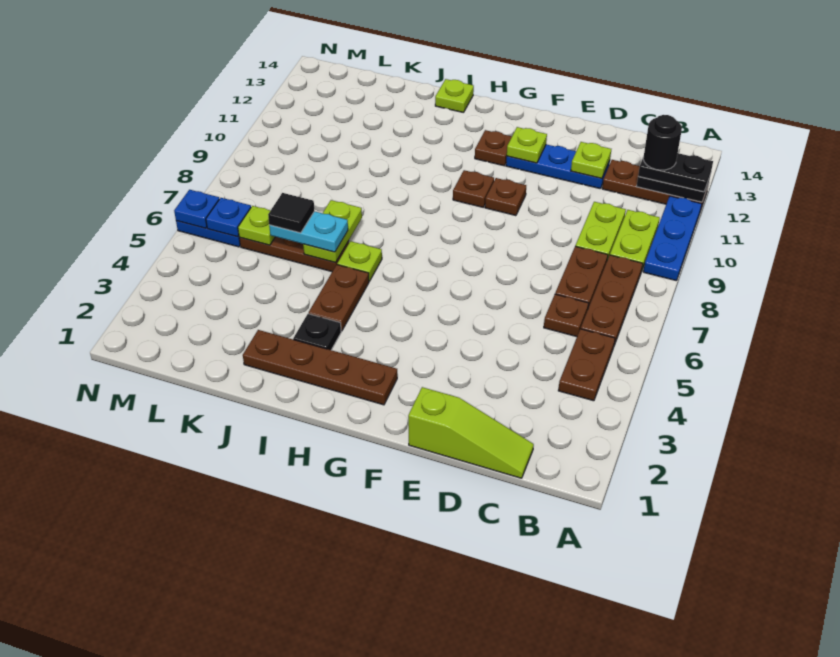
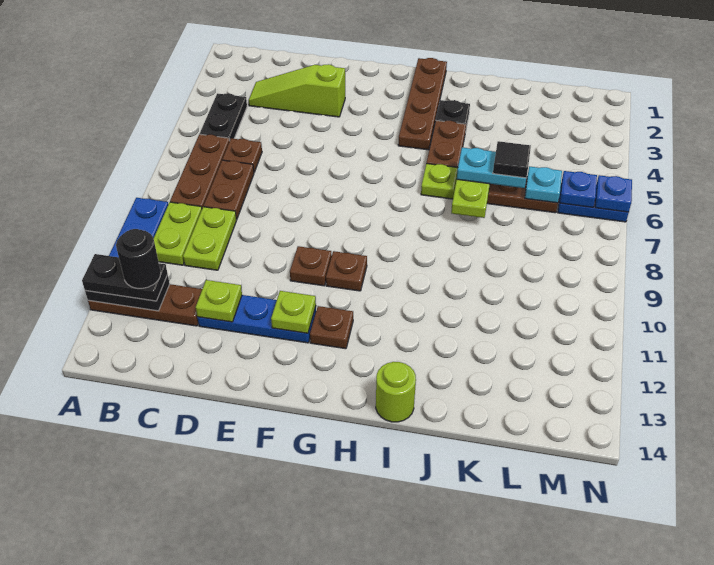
brown 1x2 plate [558,329,615,401] -> black 1x2 plate [200,93,247,139]
lime 1x3 slope [408,387,534,478] -> lime 1x3 slope moved to [249,64,345,117]
brown 1x4 plate [243,330,397,405] -> brown 1x4 plate turned to [398,58,447,150]
lime 1x1 plate [435,79,474,113] -> lime 1x1 round brick [376,362,416,422]
lime 1x1 plate [238,206,275,245] -> cyan 1x1 plate [525,166,562,203]

